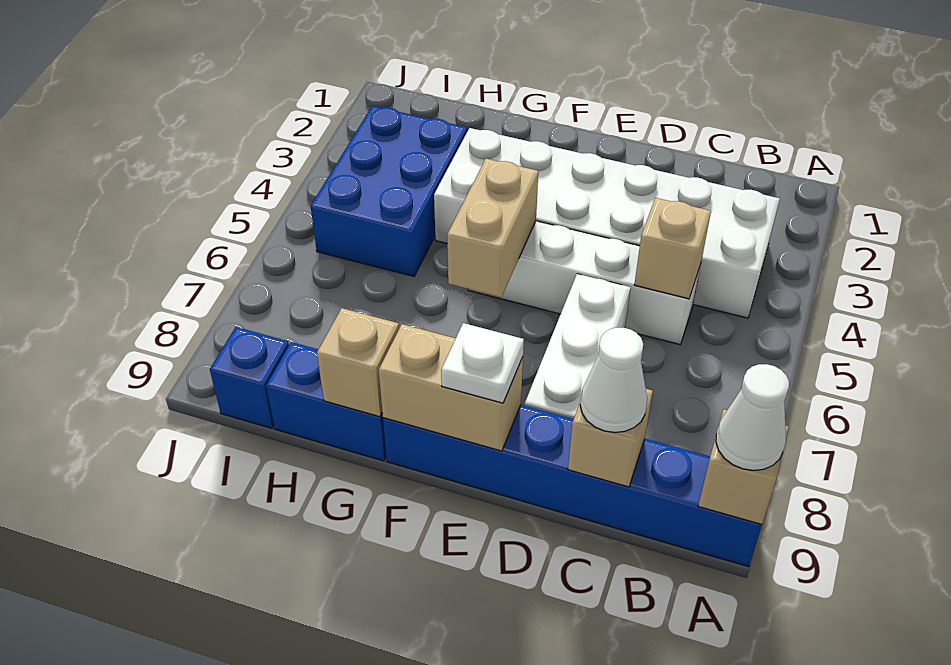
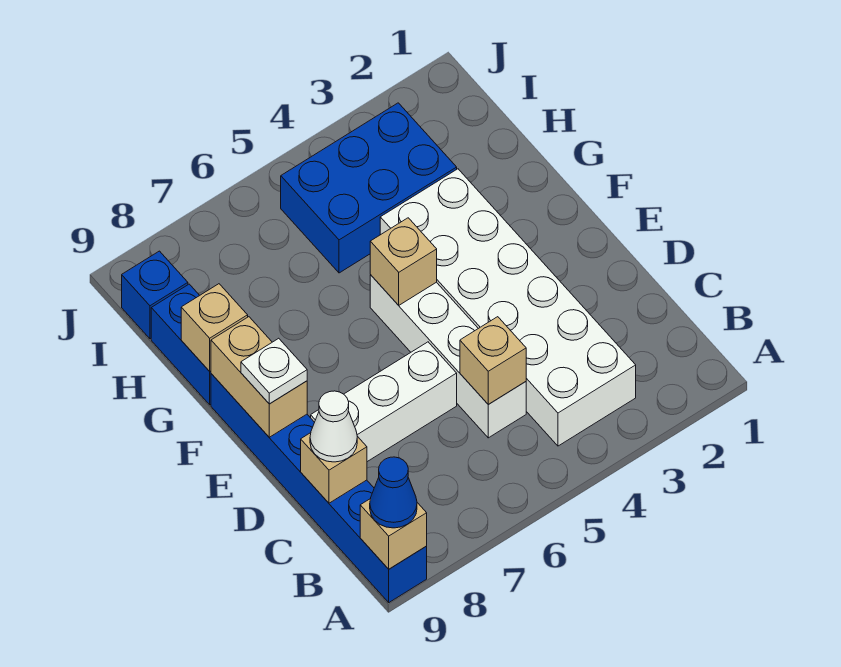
white 1x1 cone [716,364,789,470] -> blue 1x1 cone [370,457,417,528]
tan 1x2 brick [447,159,538,297] -> tan 1x1 brick [370,218,437,305]

